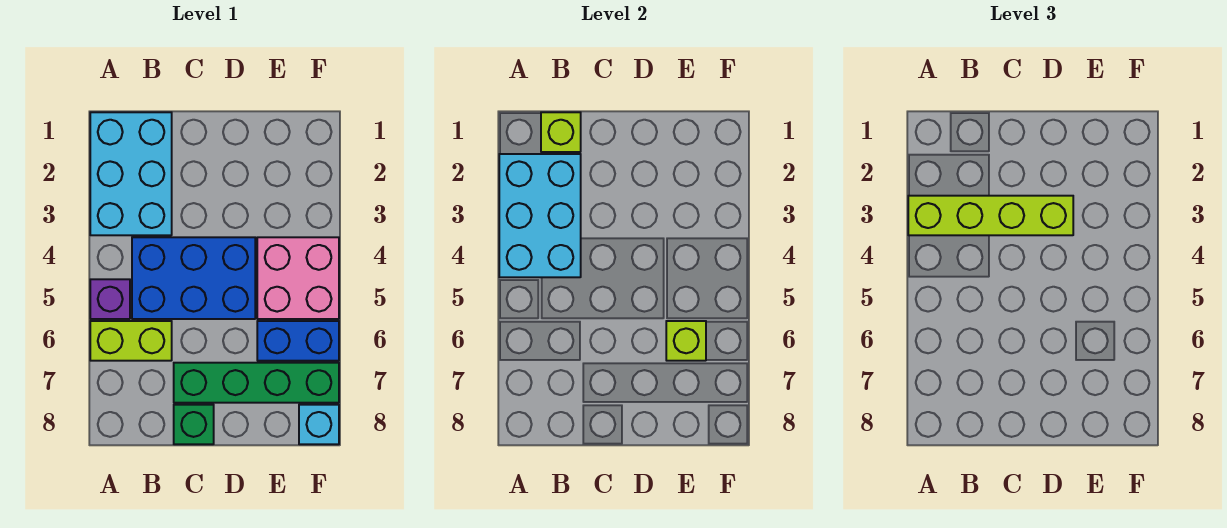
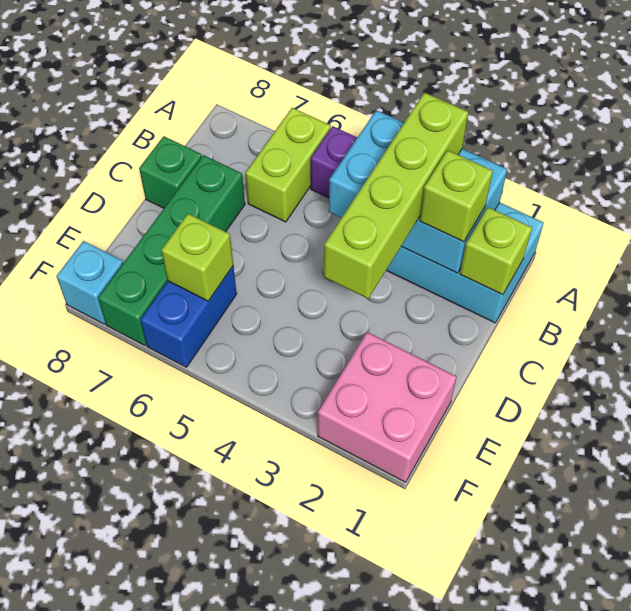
none -> lime 1x1 brick [420,150,493,242]
blue 2x3 brick [132,237,255,319] -> none
pink 2x2 brick [257,237,339,319] -> pink 2x2 brick moved to [318,332,456,482]

